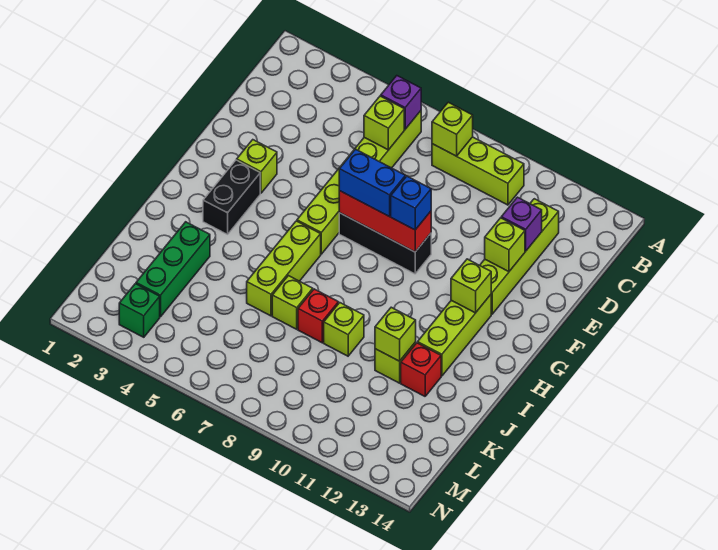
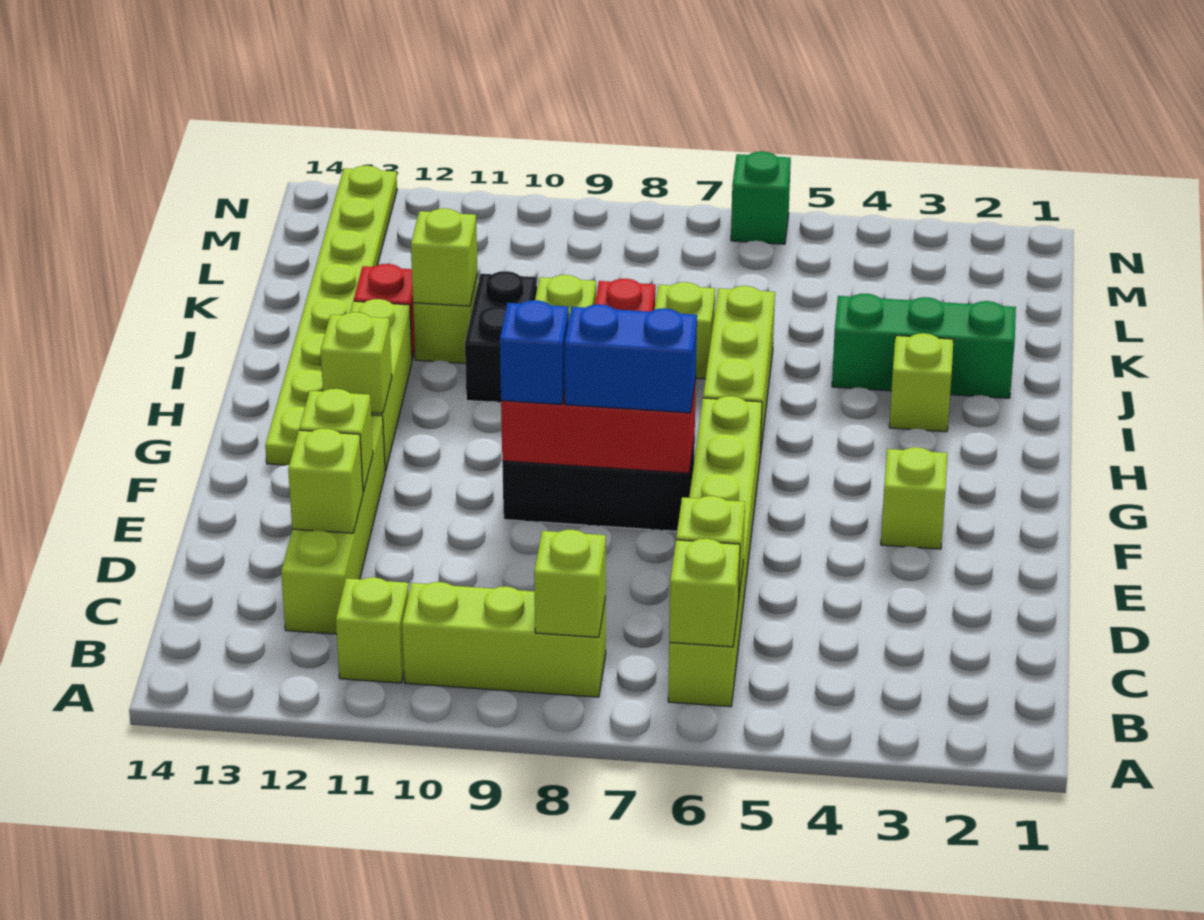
purple 1x1 brick [381,76,421,129] -> lime 1x1 brick [669,539,740,647]
none -> lime 1x1 brick [336,577,409,683]
purple 1x1 brick [501,197,542,251] -> lime 1x1 brick [288,429,363,533]
black 1x2 brick [203,160,260,234] -> black 1x2 brick moved to [465,271,537,403]
none -> lime 1x8 plate [265,166,397,465]
none -> lime 1x1 brick [889,333,953,432]
green 1x3 brick [136,222,210,317] -> green 1x3 brick turned to [832,294,1016,398]
green 1x1 brick [119,284,160,337] -> green 1x1 brick moved to [731,151,791,244]

